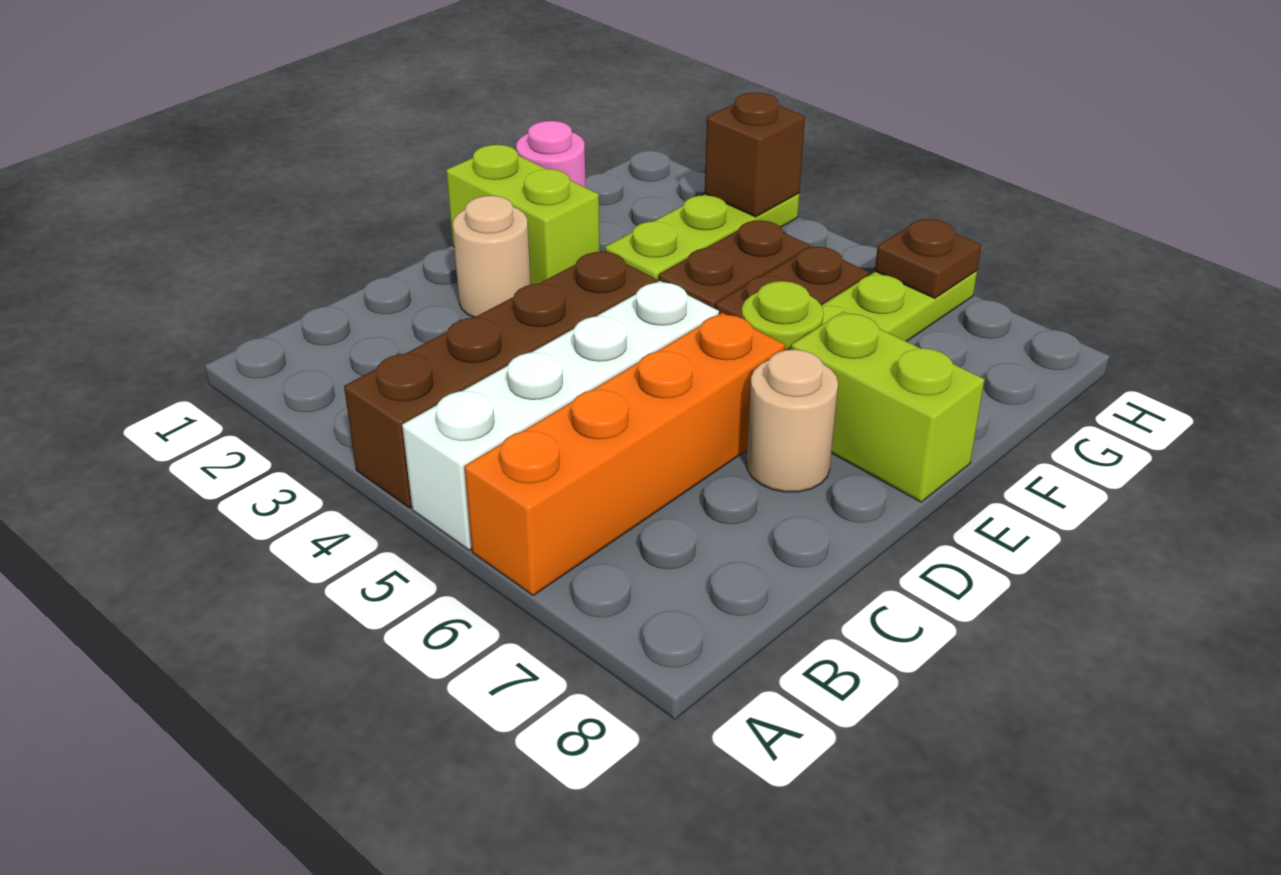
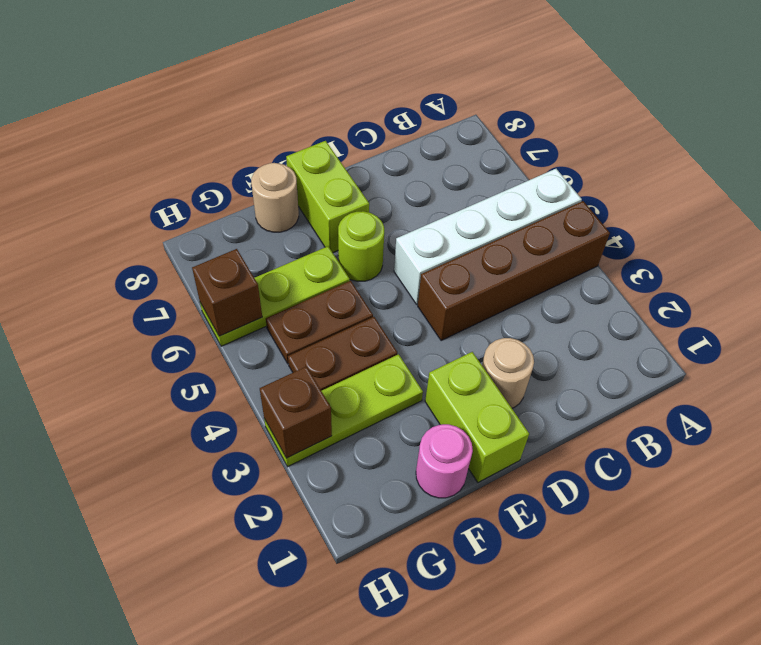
orange 1x4 brick [465,313,785,595] -> none
tan 1x1 round brick [746,350,838,492] -> tan 1x1 round brick moved to [251,163,299,232]
brown 1x1 plate [875,219,981,298] -> brown 1x1 brick [192,249,262,336]

